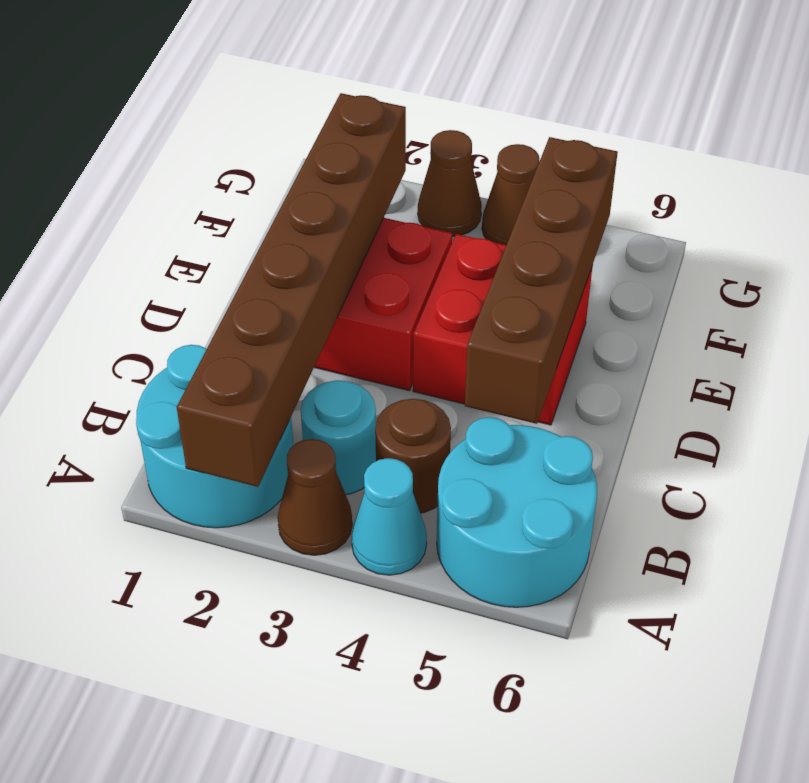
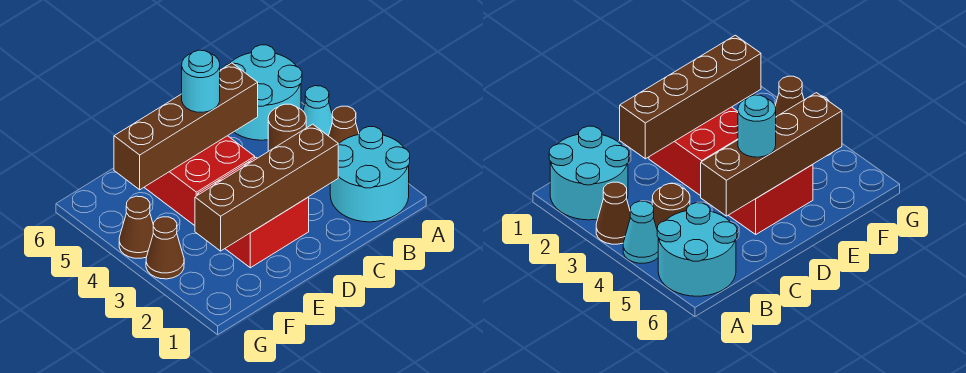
brown 1x6 brick [177,93,406,487] -> brown 1x4 brick [195,124,338,251]
cyan 1x1 round brick [301,380,376,494] -> cyan 1x1 round brick moved to [182,50,220,112]

